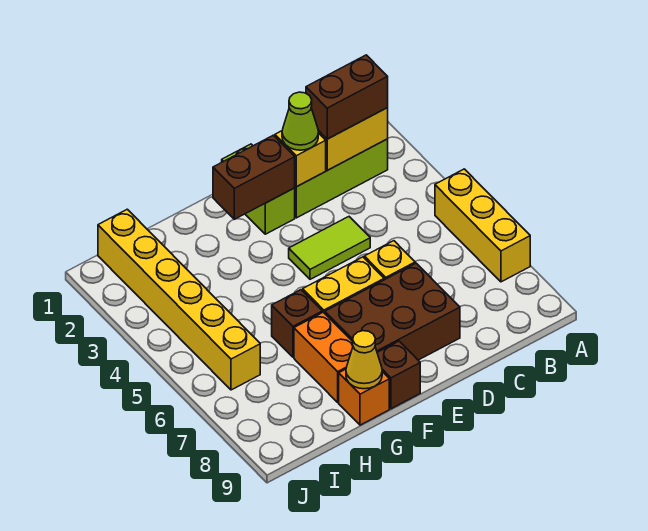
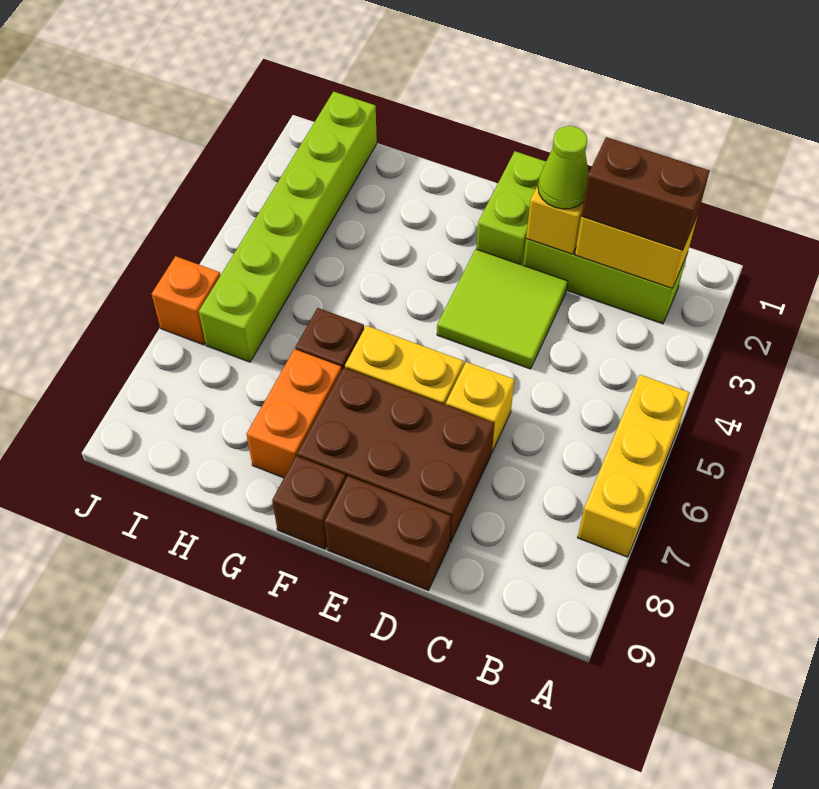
lime 1x2 tile [289,217,370,279] -> lime 2x2 tile [437,249,568,369]
brown 1x2 brick [213,135,295,219] -> brown 1x2 brick moved to [325,476,451,590]
orange 1x1 brick [339,369,389,425] -> orange 1x1 brick moved to [152,256,220,345]
yellow 1x1 cone [346,331,382,389] -> none
yellow 1x6 brick [98,209,260,390] -> lime 1x6 brick [199,92,377,362]

